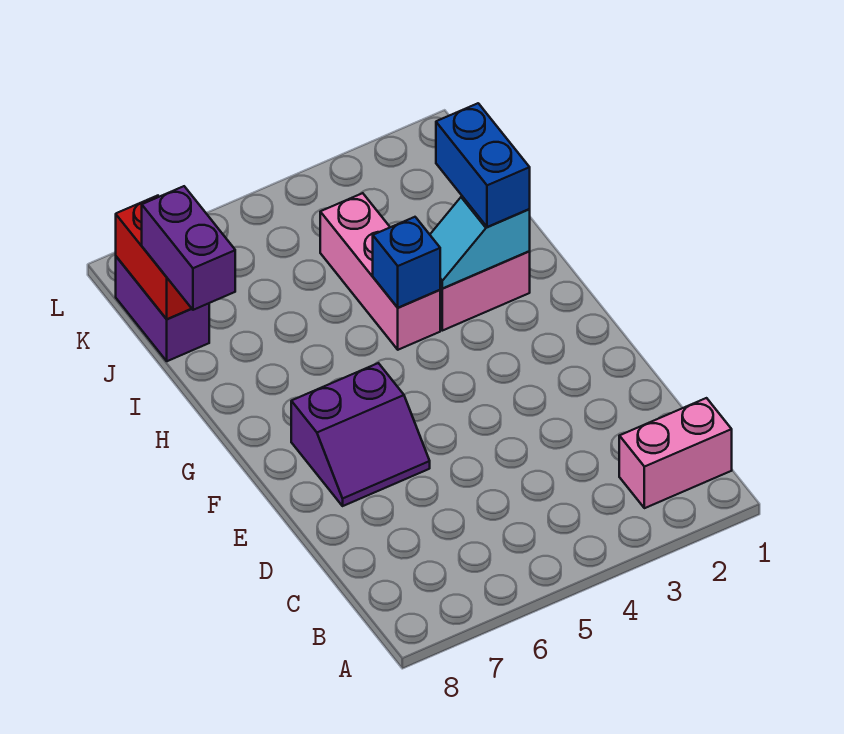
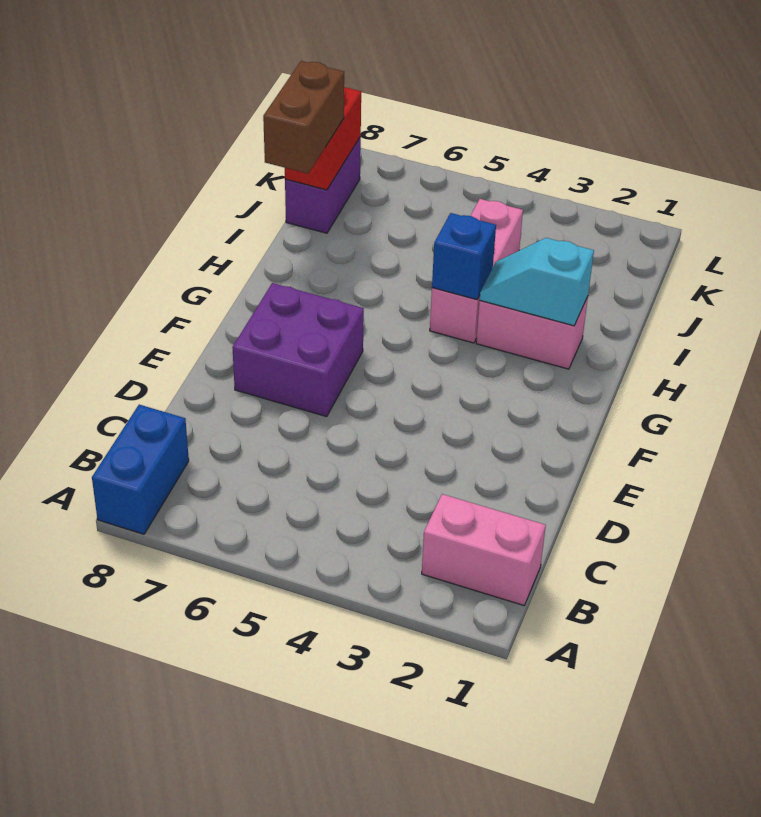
purple 2x2 slope [291,363,430,506] -> purple 2x2 brick [232,283,364,417]
blue 1x2 brick [436,103,530,227] -> blue 1x2 brick moved to [92,405,189,534]
purple 1x2 brick [142,186,235,310] -> brown 1x2 brick [263,61,344,174]

